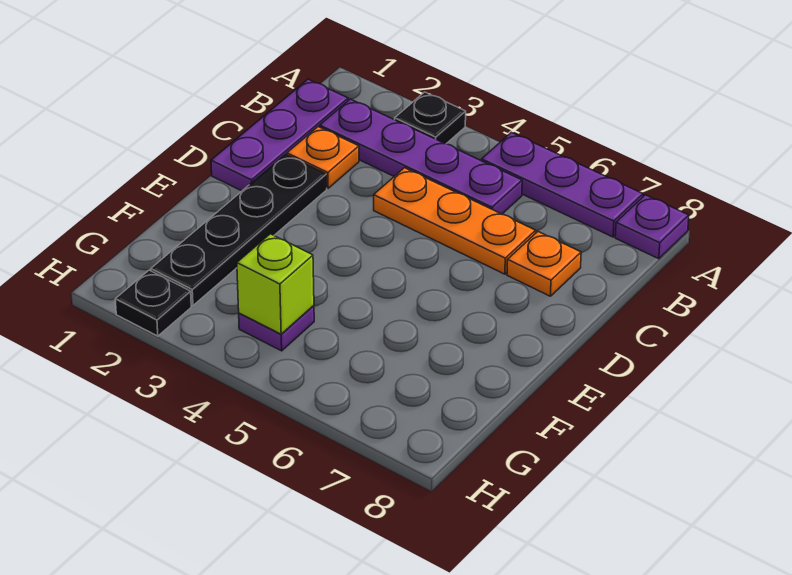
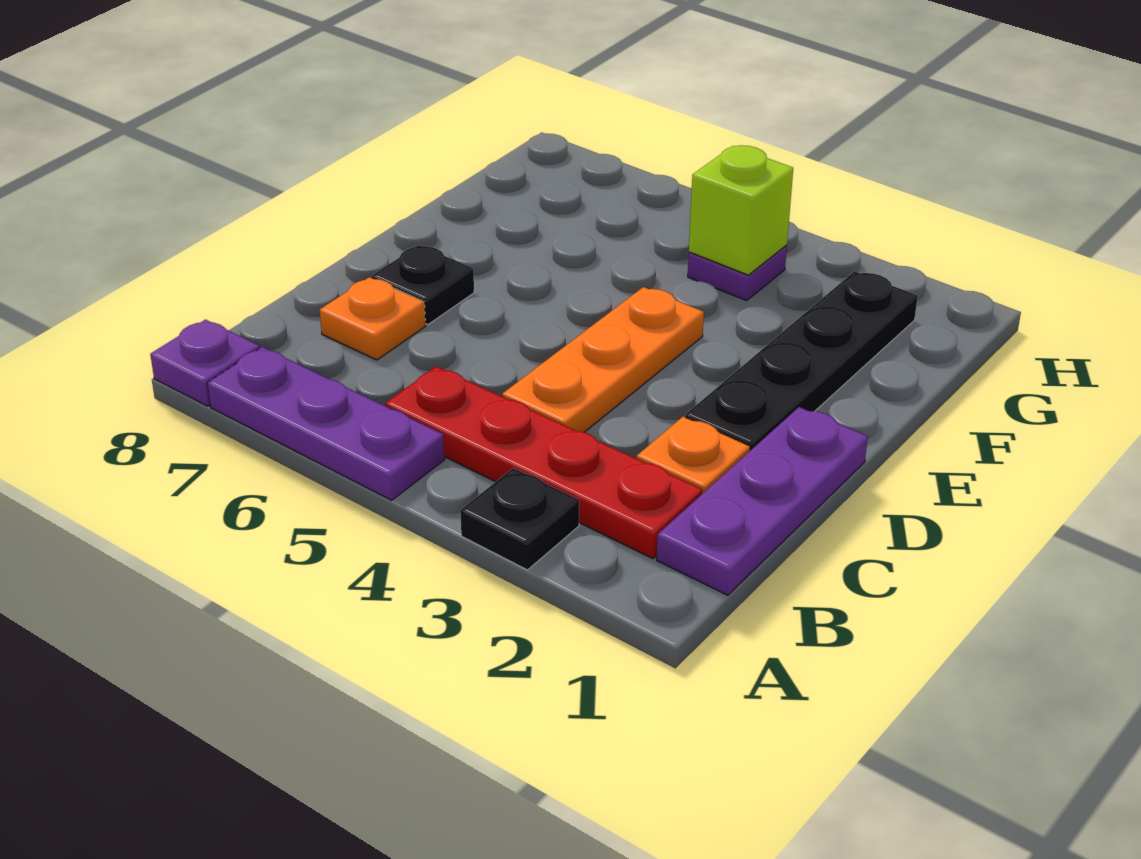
purple 1x4 plate [320,99,522,214] -> red 1x4 plate [385,366,702,559]
orange 1x3 plate [374,168,536,274] -> orange 1x3 plate turned to [502,287,704,432]
black 1x1 plate [115,270,191,336] -> black 1x1 plate moved to [372,245,474,325]

